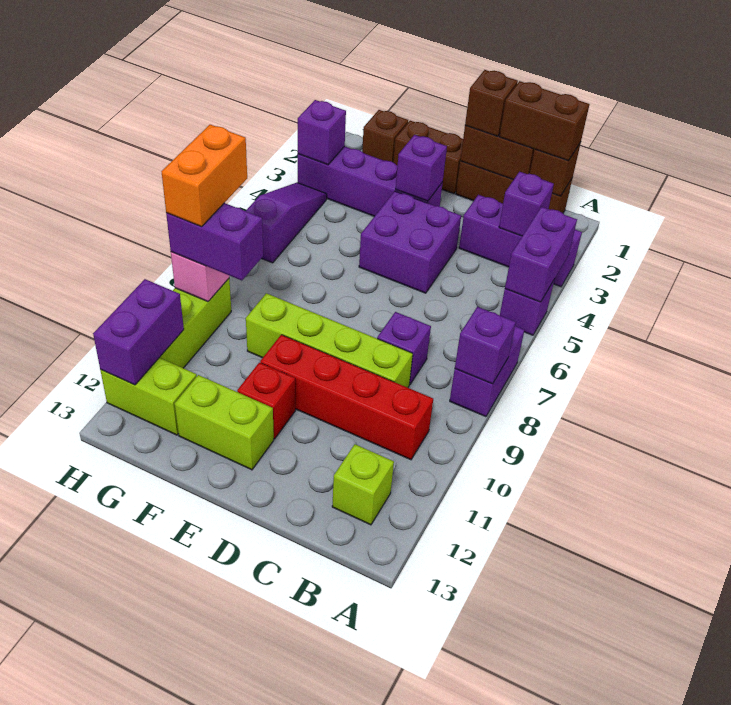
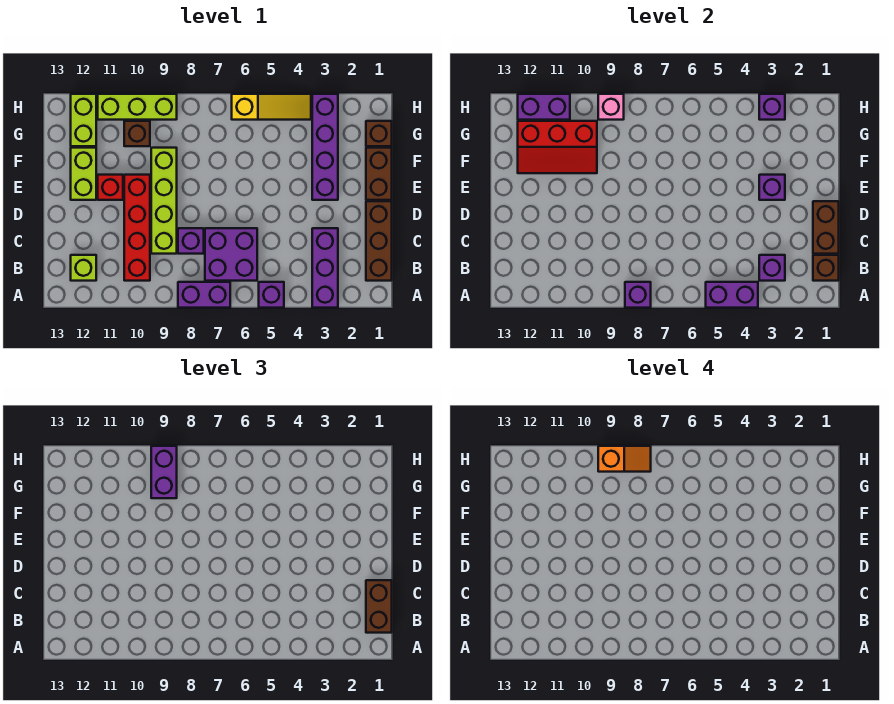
brown 1x1 brick [465,70,518,136] -> brown 1x1 brick moved to [124,121,150,146]
purple 2x2 brick [359,191,461,293] -> purple 2x2 brick moved to [205,228,257,281]
none -> red 2x3 slope [518,121,597,173]
purple 1x3 slope [246,183,327,263] -> yellow 1x3 slope [232,94,311,120]
orange 1x2 brick [161,125,247,227] -> orange 1x2 slope [598,446,651,472]

